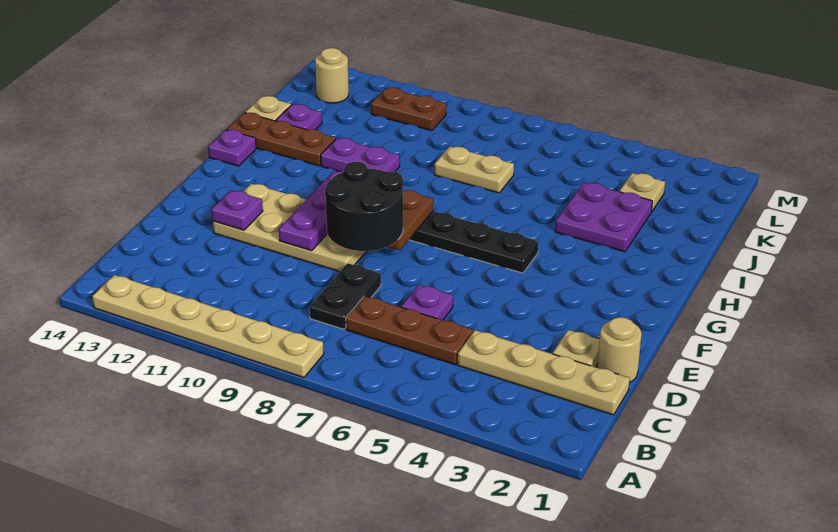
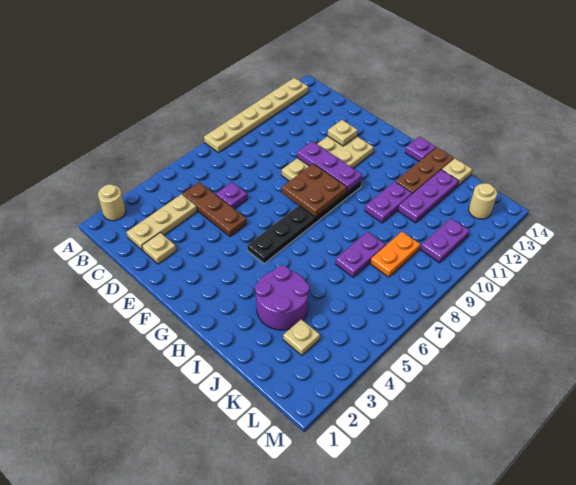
tan 1x4 plate [458,330,630,415] -> tan 1x3 plate [127,194,197,250]
brown 1x3 plate [346,296,473,365] -> brown 1x3 plate turned to [183,182,247,237]
black 1x2 plate [310,263,381,329] -> none
tan 1x1 round brick [597,317,642,383] -> tan 1x1 round brick moved to [98,184,126,221]
black 2x2 round brick [325,161,403,251] -> none
purple 1x1 plate [212,190,263,230] -> tan 1x1 plate [328,120,358,146]
purple 2x2 plate [555,182,652,252] -> purple 2x2 round brick [255,266,309,330]
tan 1x2 plate [435,146,514,193] -> purple 1x2 plate [335,232,386,277]
purple 1x1 plate [276,104,322,130] -> purple 1x3 plate [398,170,459,223]
none -> orange 1x2 plate [370,232,420,277]
brown 1x2 plate [371,87,447,131] -> purple 1x2 plate [421,218,470,263]

